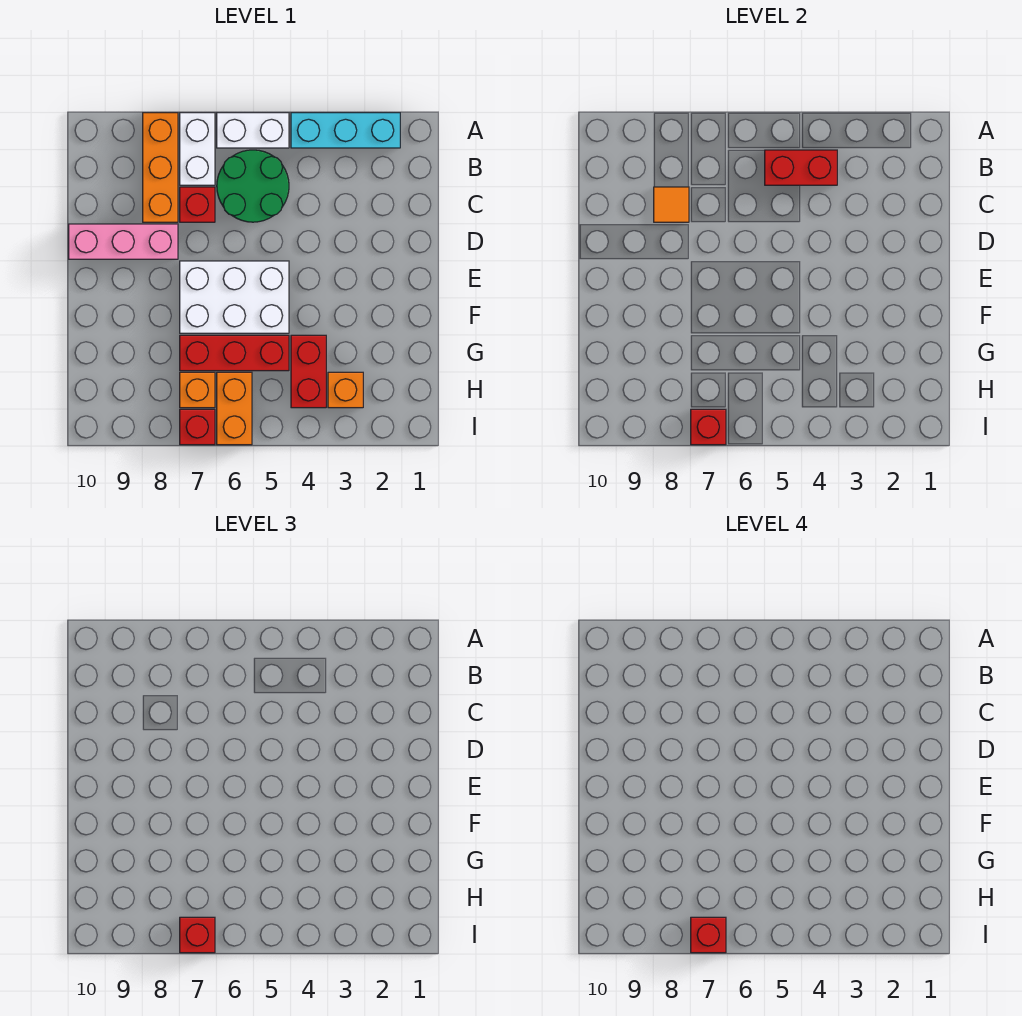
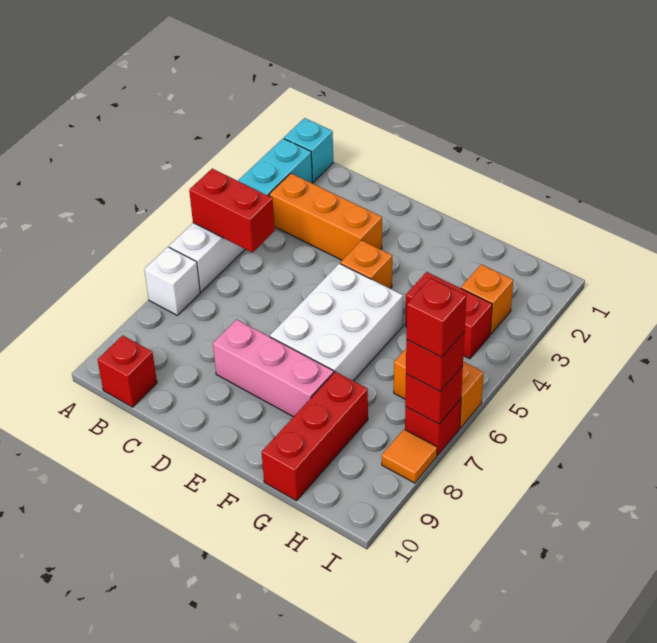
none -> cyan 1x1 brick [284,118,334,182]
white 1x2 brick [180,113,215,185] -> white 1x1 brick [144,247,200,315]
orange 1x3 brick [143,113,178,222] -> orange 1x3 brick moved to [270,173,382,260]
red 1x2 brick [765,150,837,185] -> red 1x2 brick turned to [189,169,275,252]
green 2x2 round brick [217,150,289,222] -> none
red 1x1 brick [180,187,215,222] -> red 1x1 brick moved to [98,335,157,407]
orange 1x1 tile [654,187,689,222] -> orange 1x1 tile moved to [382,429,437,483]
pink 1x3 brick [69,224,178,259] -> pink 1x3 brick turned to [213,320,334,417]
red 1x3 brick [180,335,289,371] -> red 1x3 brick moved to [262,372,368,501]
orange 1x1 brick [180,372,215,408] -> orange 1x1 brick moved to [340,240,392,288]

